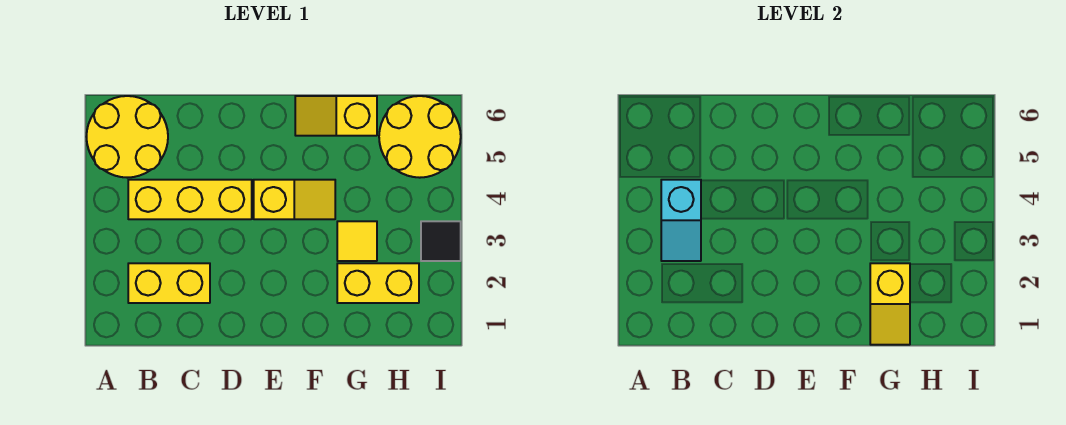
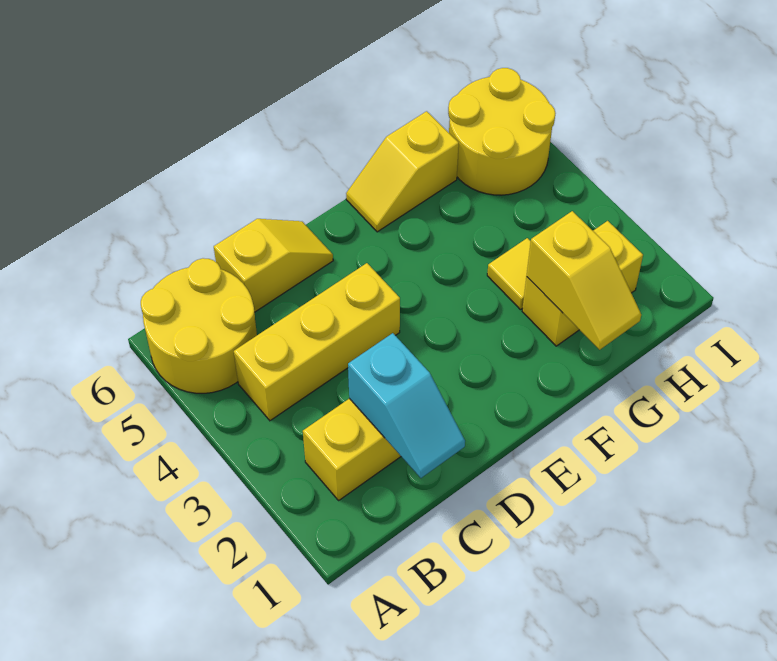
cyan 1x2 slope [661,180,701,261] -> cyan 1x2 slope moved to [348,333,465,478]
yellow 1x2 slope [254,180,335,219] -> yellow 1x2 slope moved to [214,219,333,312]
black 1x1 tile [421,221,461,261] -> none

